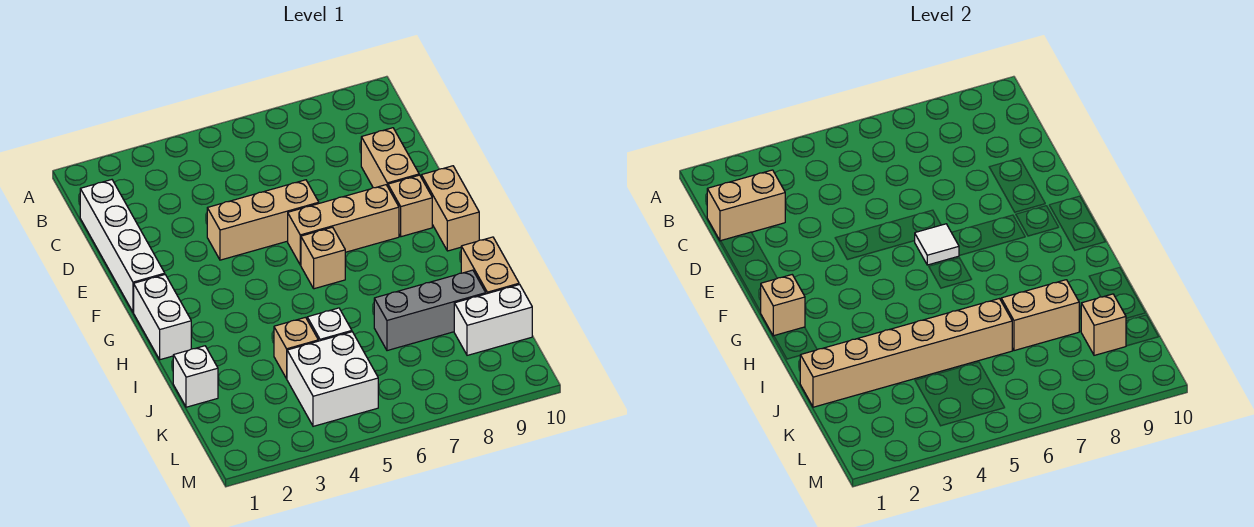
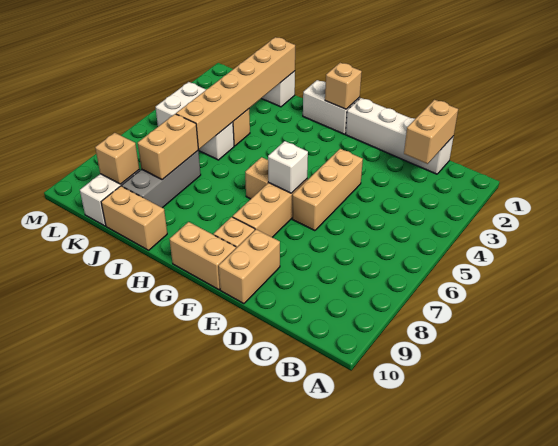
tan 1x2 brick [361,128,419,188] -> tan 1x2 brick turned to [219,229,280,304]
white 1x1 tile [915,224,959,265] -> white 1x1 brick [268,141,308,193]

